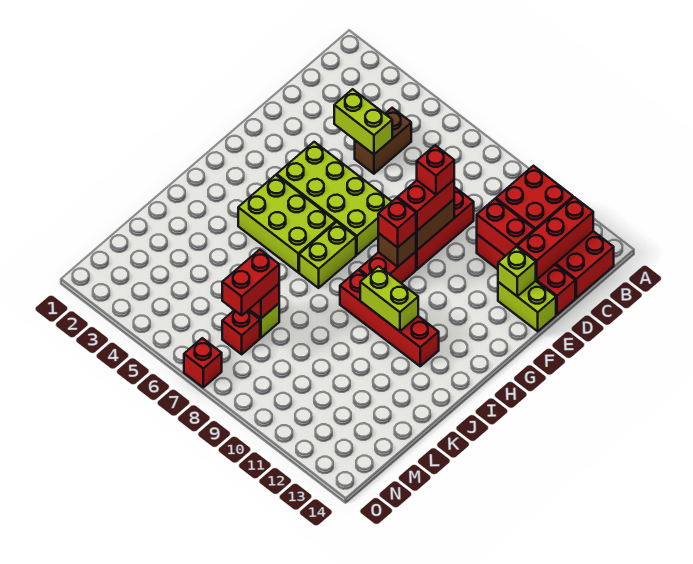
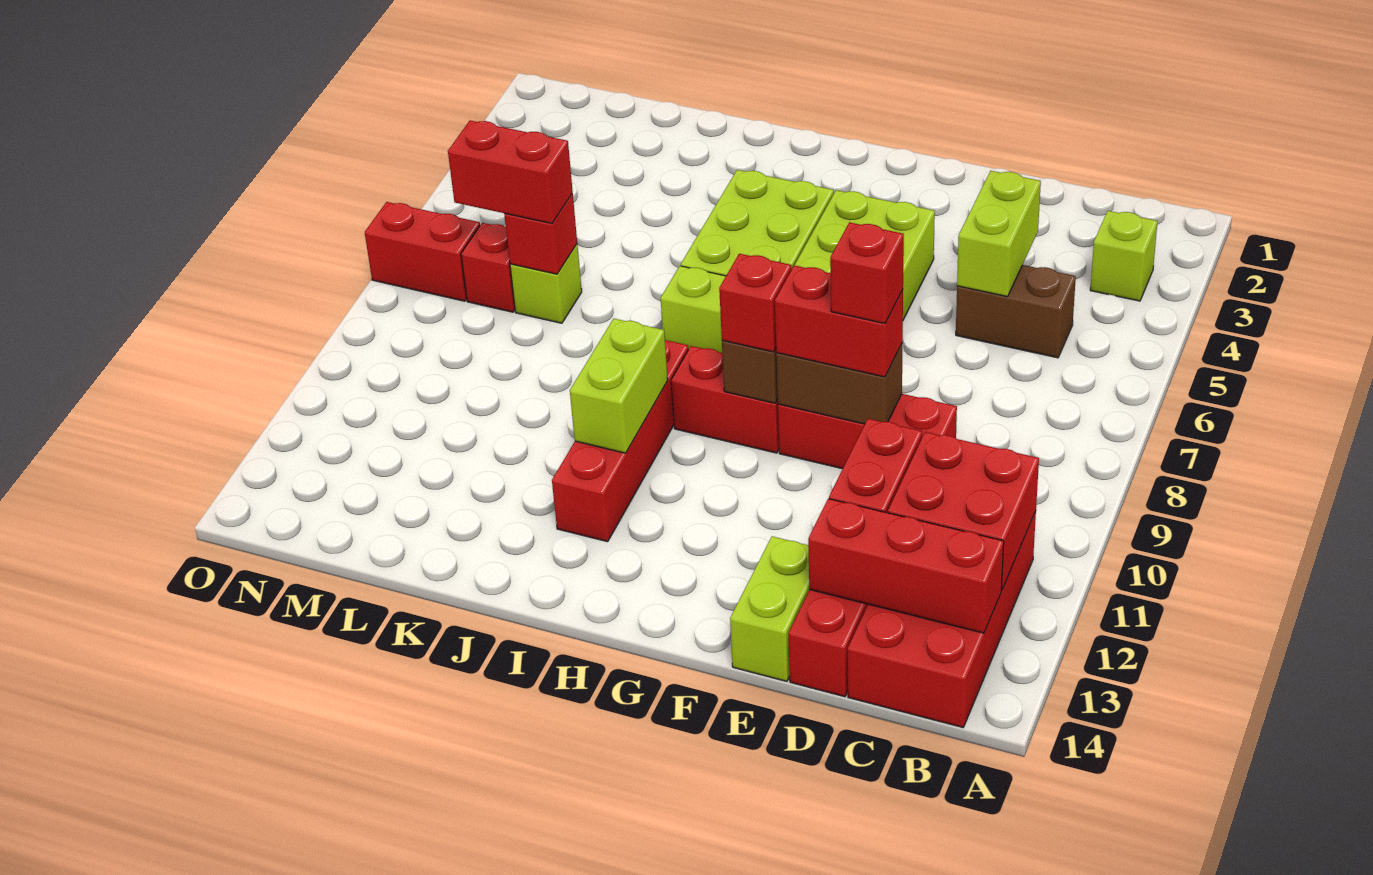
lime 1x1 brick [498,247,536,297] -> lime 1x1 brick moved to [1090,211,1158,301]
red 1x1 brick [184,338,222,387] -> red 1x2 brick [365,202,480,301]

